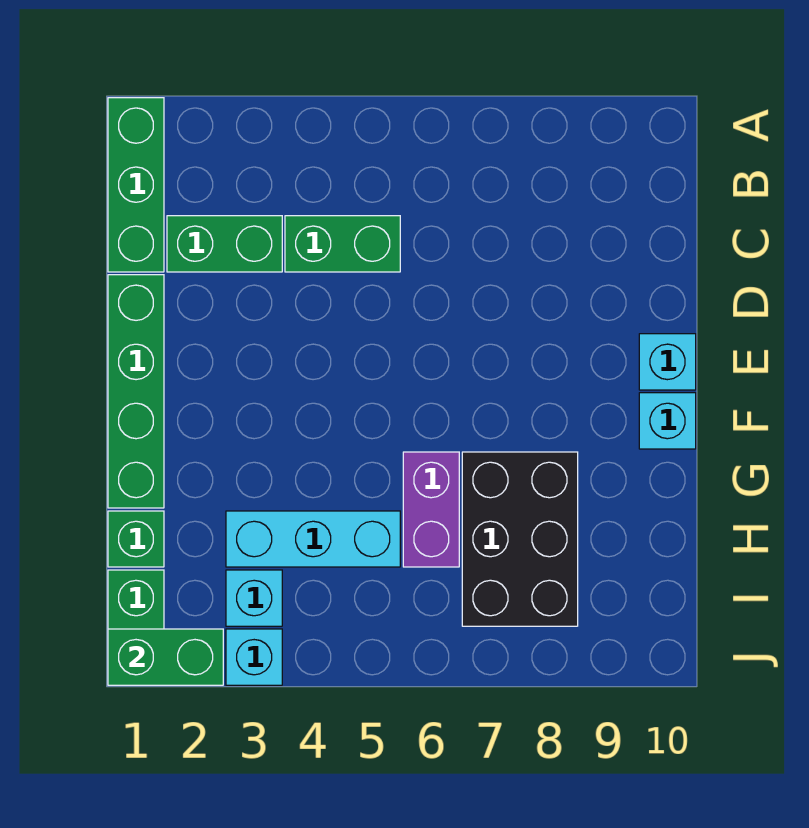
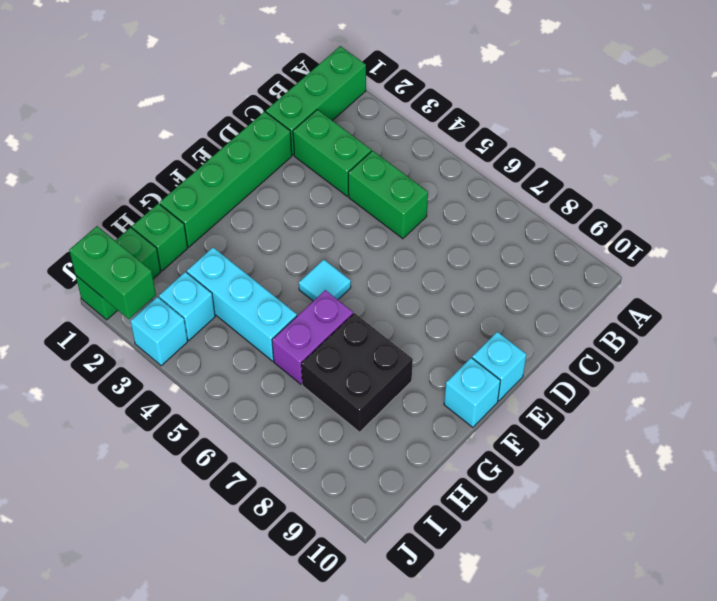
none -> cyan 1x1 tile [299,259,351,301]
black 2x3 brick [462,452,578,626] -> black 2x2 brick [301,313,413,432]

